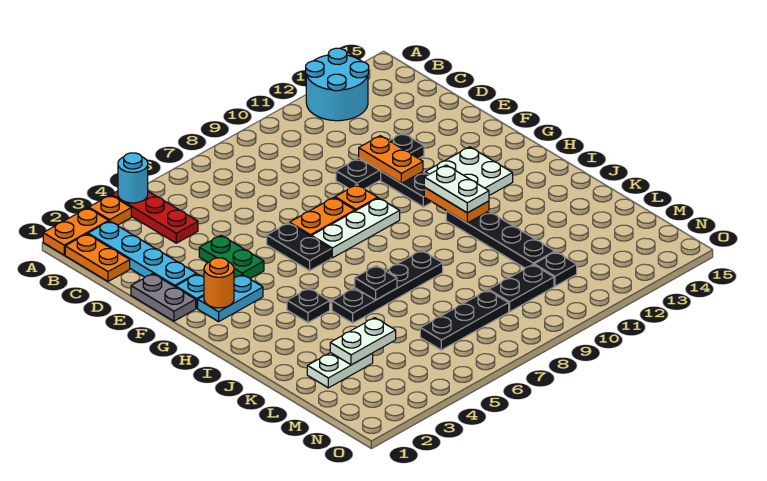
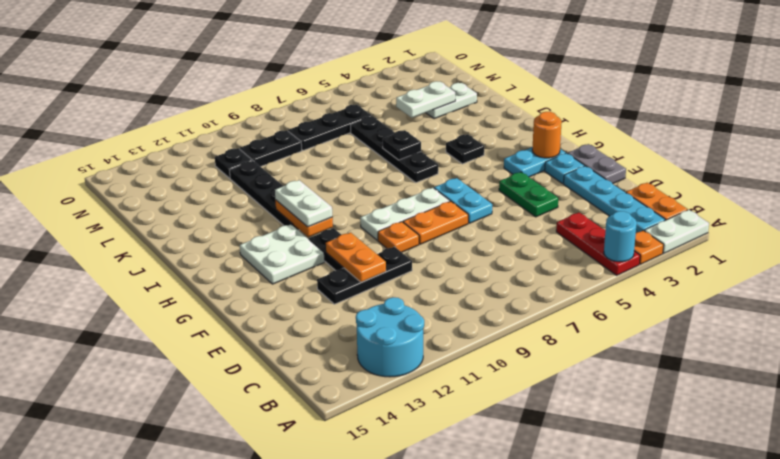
orange 1x2 plate [43,208,109,255] -> white 1x2 plate [644,210,709,253]
black 1x2 plate [267,223,331,271] -> cyan 1x2 plate [434,178,492,223]
black 1x4 plate [332,250,443,323] -> black 1x4 plate turned to [351,116,438,183]

